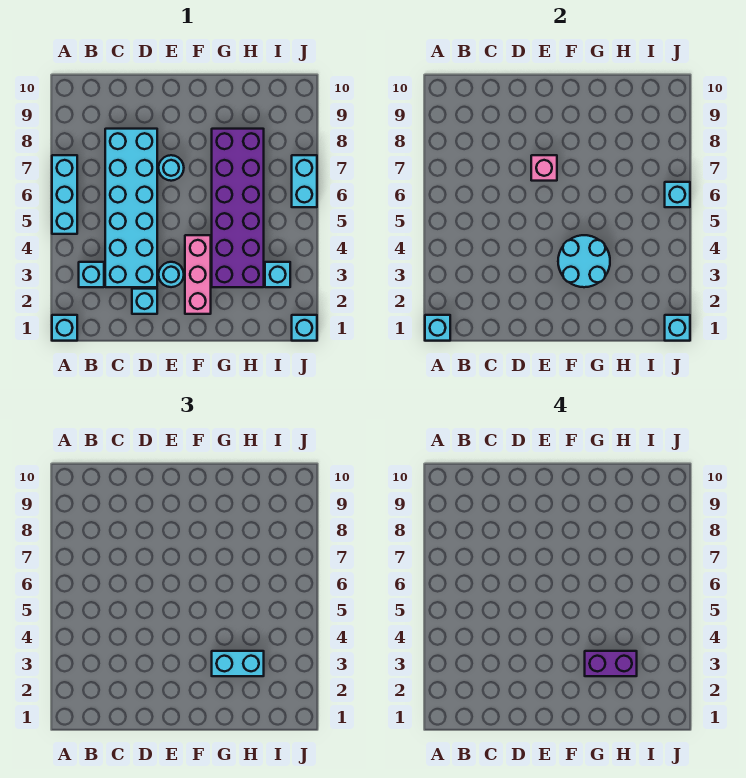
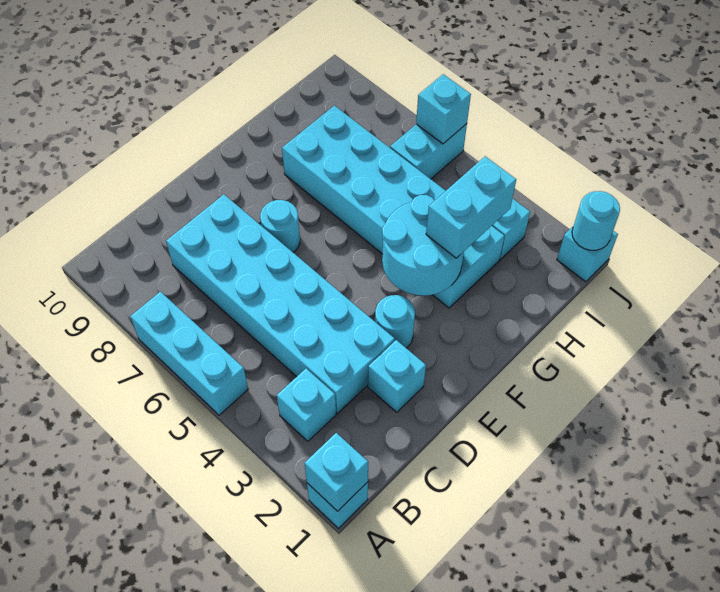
pink 1x1 brick [531,155,557,181] -> none
pink 1x3 brick [185,235,211,314] -> none
purple 2x6 brick [212,129,264,287] -> cyan 2x6 brick [282,106,505,308]
purple 1x2 brick [585,651,637,676] -> none
cyan 1x1 brick [665,315,690,341] -> cyan 1x1 round brick [572,191,620,250]
cyan 1x2 brick [292,155,317,207] -> cyan 1x2 brick turned to [390,124,467,179]

